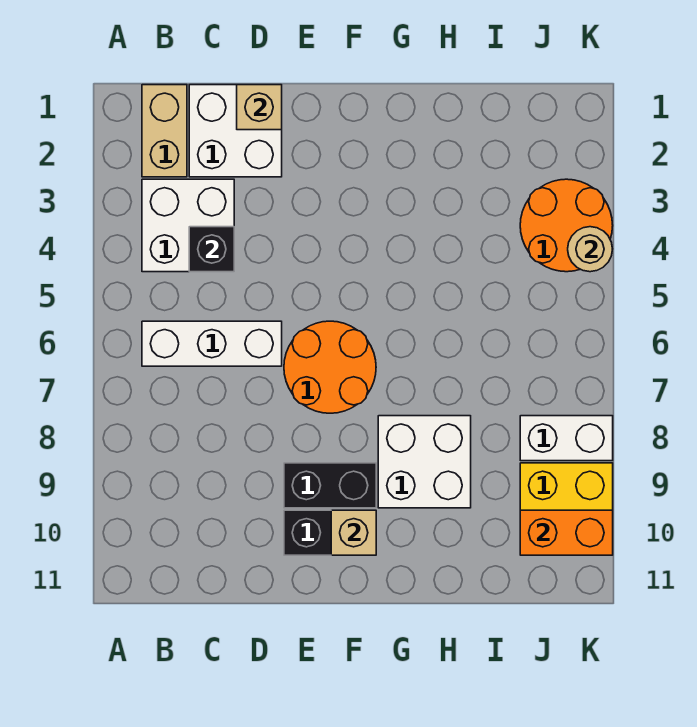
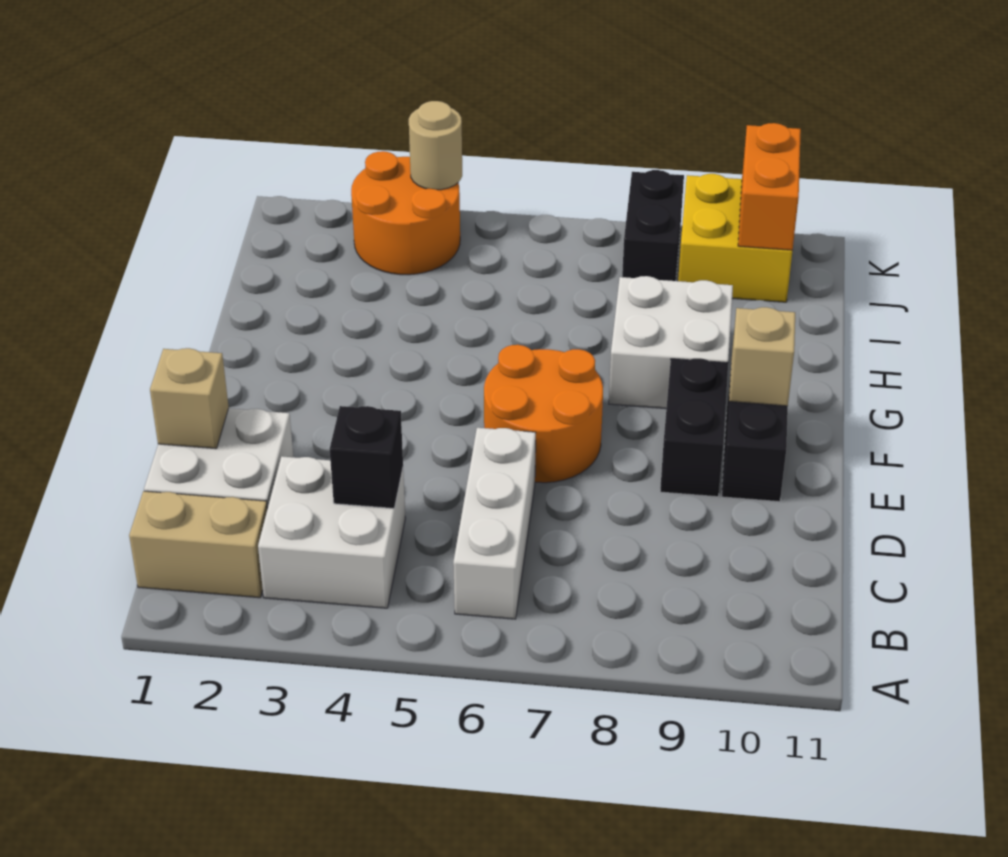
white 1x2 brick [520,416,613,461] -> black 1x2 brick [622,170,684,281]

